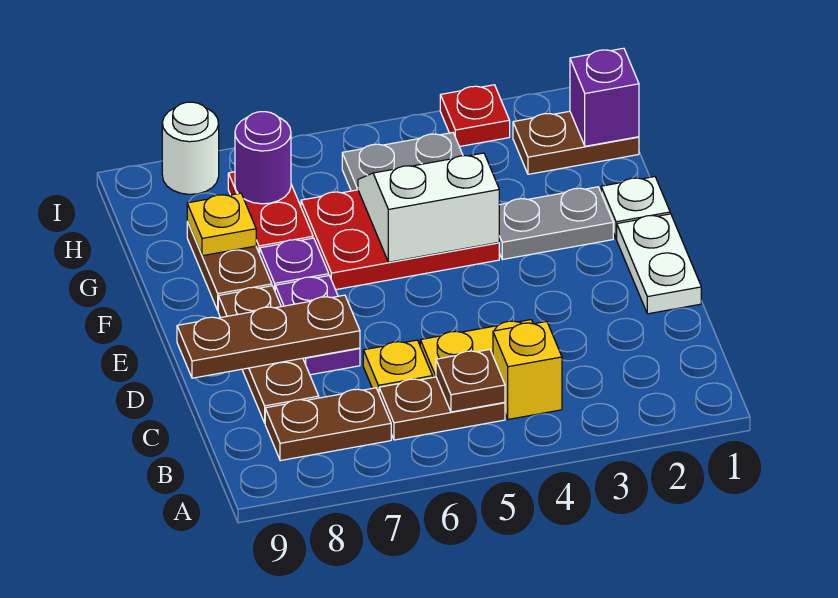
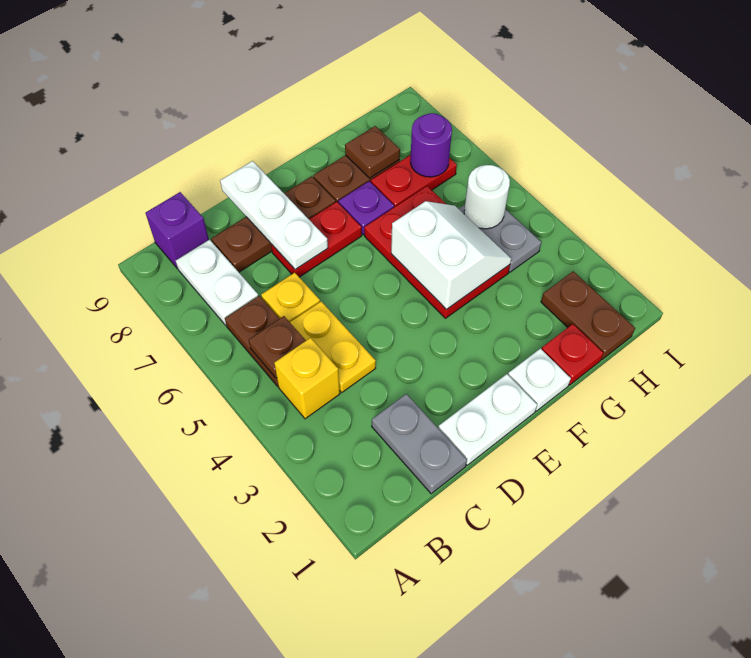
brown 1x2 plate [265,388,391,461] -> white 1x2 plate [176,240,258,325]
purple 1x2 plate [275,276,360,375] -> red 1x2 plate [271,202,362,277]
brown 1x3 plate [177,295,360,378] -> white 1x3 plate [220,161,328,270]
grey 1x2 plate [499,187,613,260] -> grey 1x2 plate moved to [372,394,467,494]
yellow 1x1 plate [187,193,256,256] -> brown 1x1 plate [345,126,400,178]
purple 1x1 brick [570,48,639,146] -> purple 1x1 brick moved to [146,192,209,268]
red 1x1 plate [440,85,510,147] -> red 1x1 plate moved to [542,324,603,385]
white 1x1 round brick [162,102,219,194] -> white 1x1 round brick moved to [464,165,510,229]

